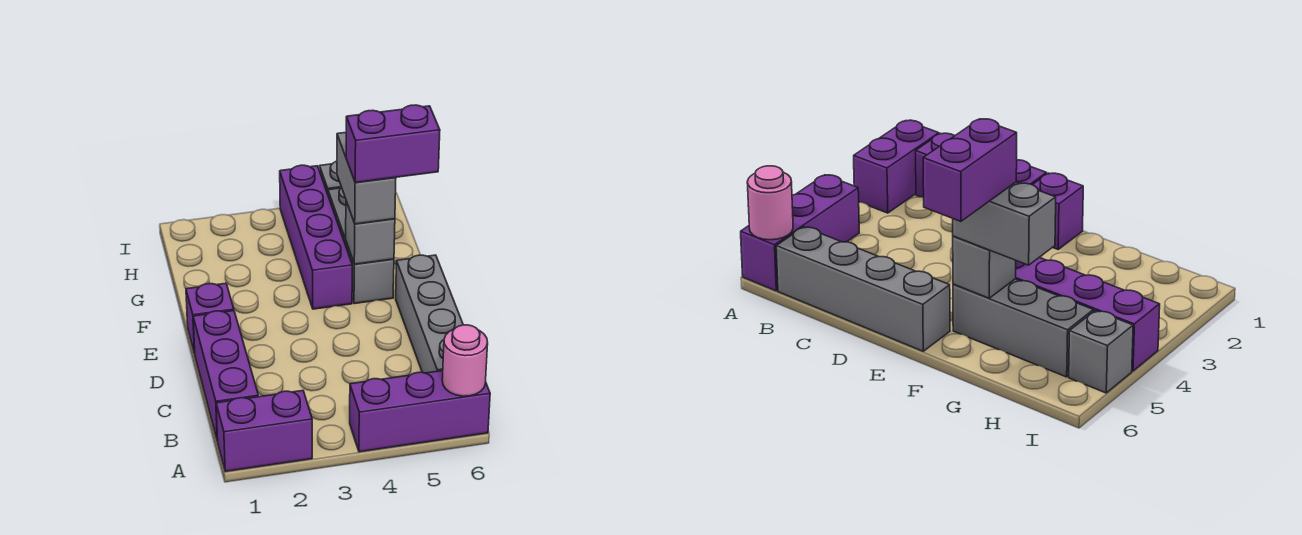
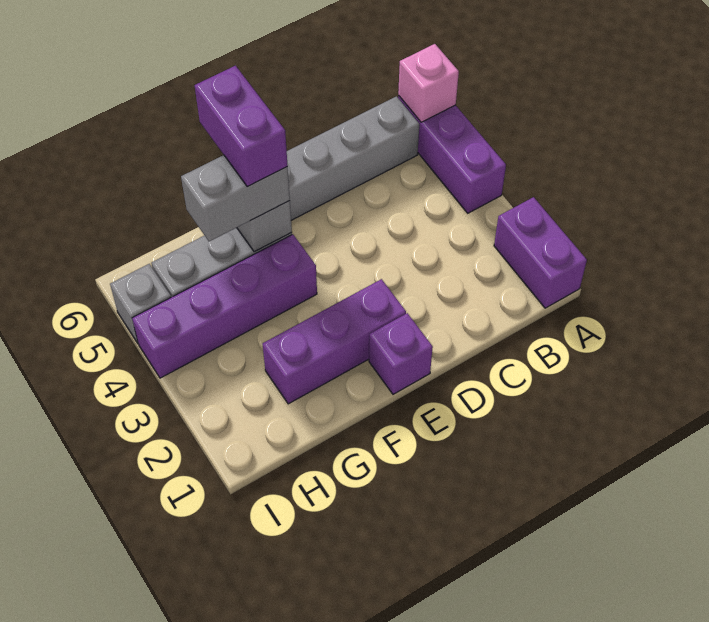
pink 1x1 round brick [442,325,488,396] -> pink 1x1 brick [398,44,459,122]
purple 1x3 brick [193,311,258,441] -> purple 1x3 brick moved to [263,279,406,404]

